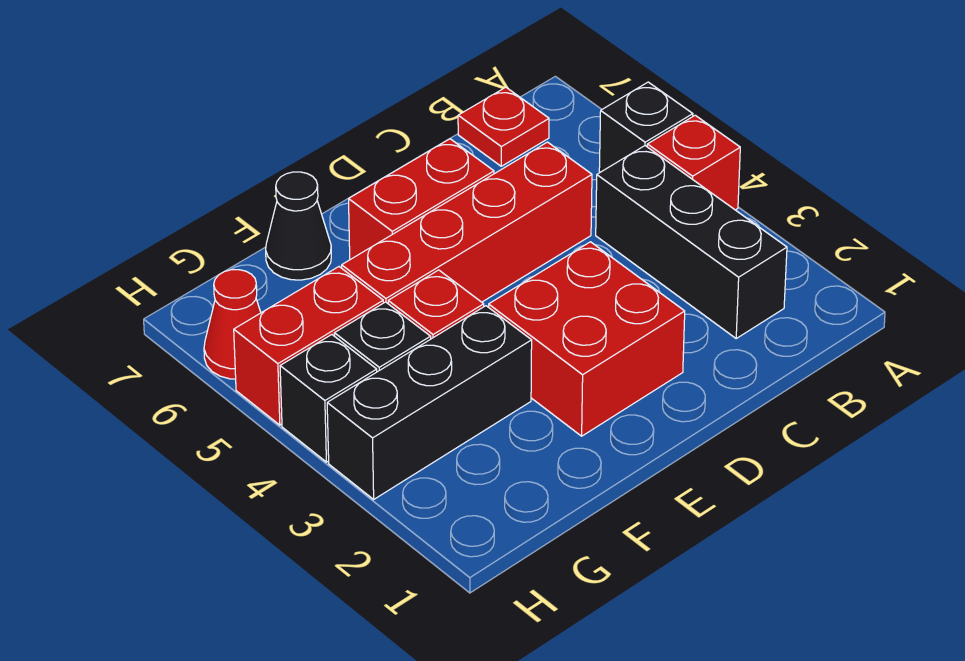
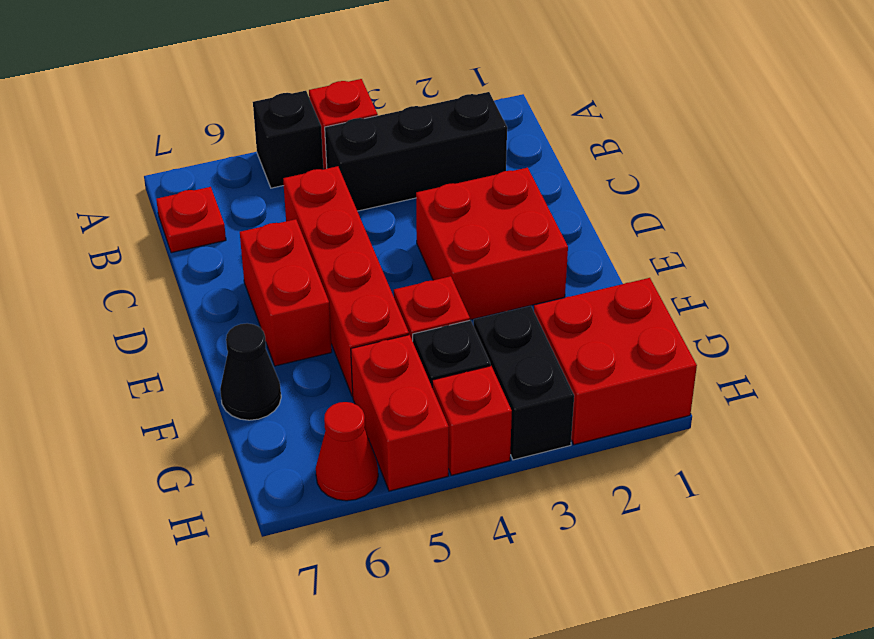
black 1x3 brick [327,306,532,499] -> black 1x2 brick [474,306,574,460]
none -> red 2x2 brick [534,278,697,445]
black 1x1 brick [280,335,377,462] -> red 1x1 brick [432,366,512,475]

